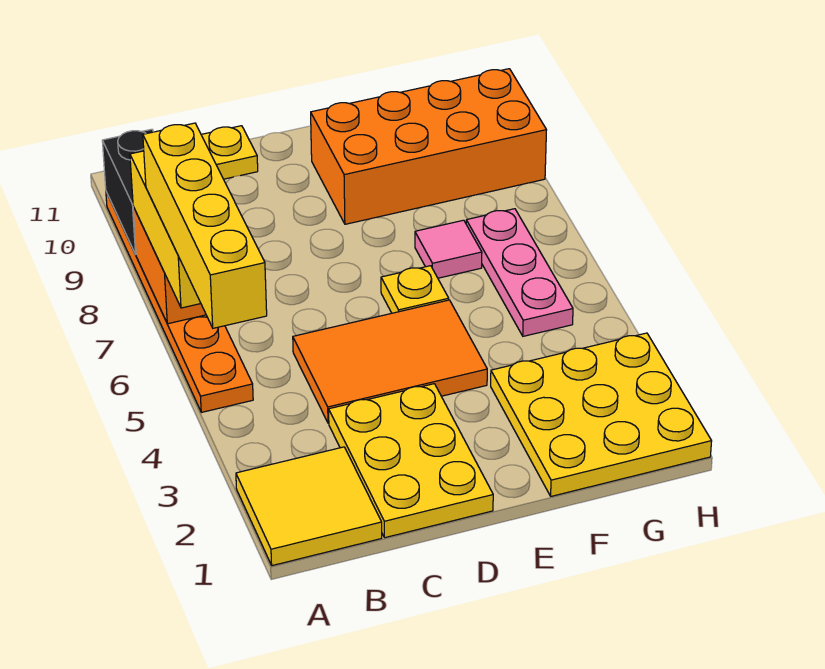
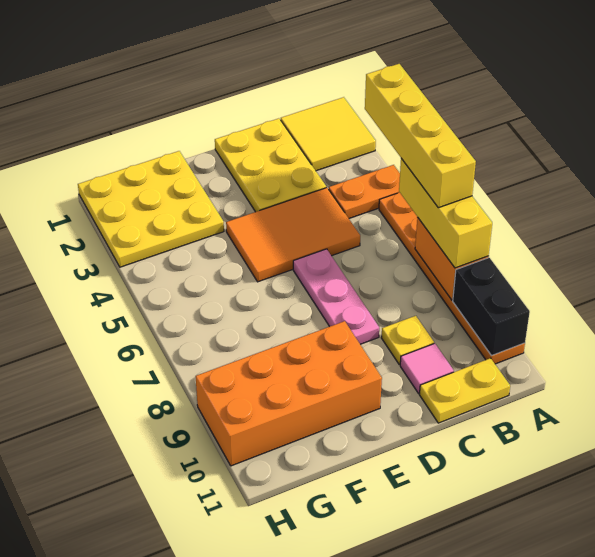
none -> orange 1x2 plate [329,165,400,218]
yellow 1x1 plate [381,266,449,313] -> yellow 1x1 plate moved to [381,316,434,365]
pink 1x1 tile [415,220,482,278] -> pink 1x1 tile moved to [400,343,454,393]
pink 1x3 plate [466,209,573,336] -> pink 1x3 plate moved to [293,249,379,344]

